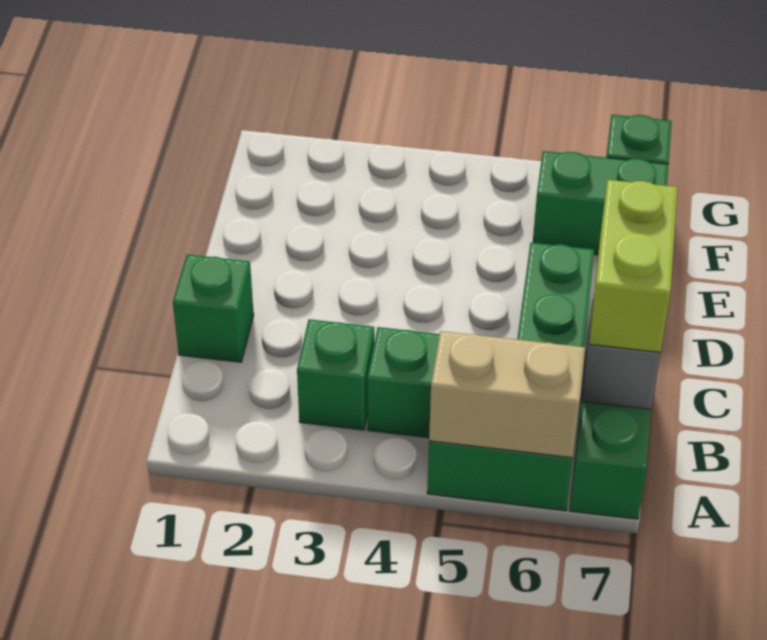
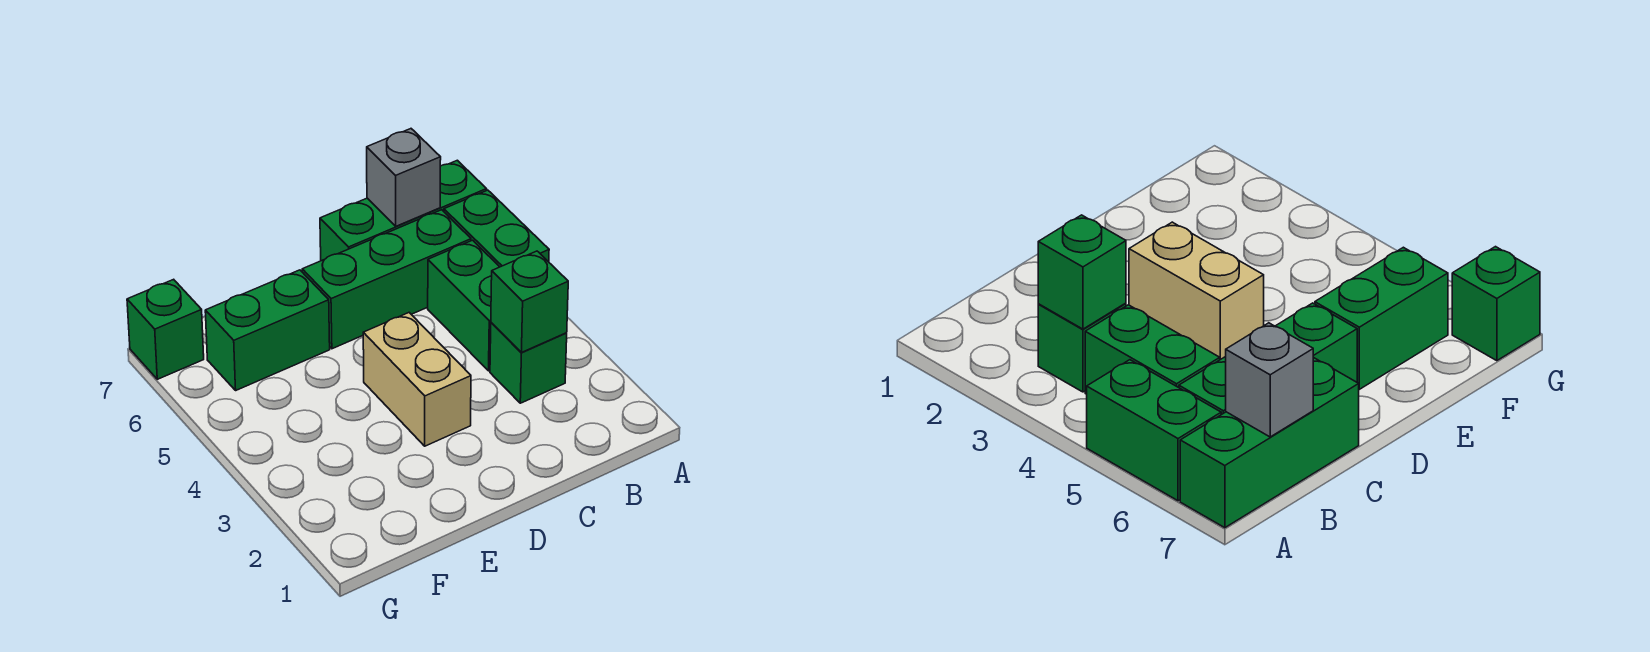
tan 1x2 brick [429,331,585,458] -> tan 1x2 brick moved to [363,313,471,446]
lime 1x2 brick [589,180,678,352] -> none
green 1x1 brick [173,255,254,362] -> green 1x1 brick moved to [491,251,568,352]
green 1x2 brick [533,151,669,255] -> green 1x2 brick turned to [205,270,330,390]

